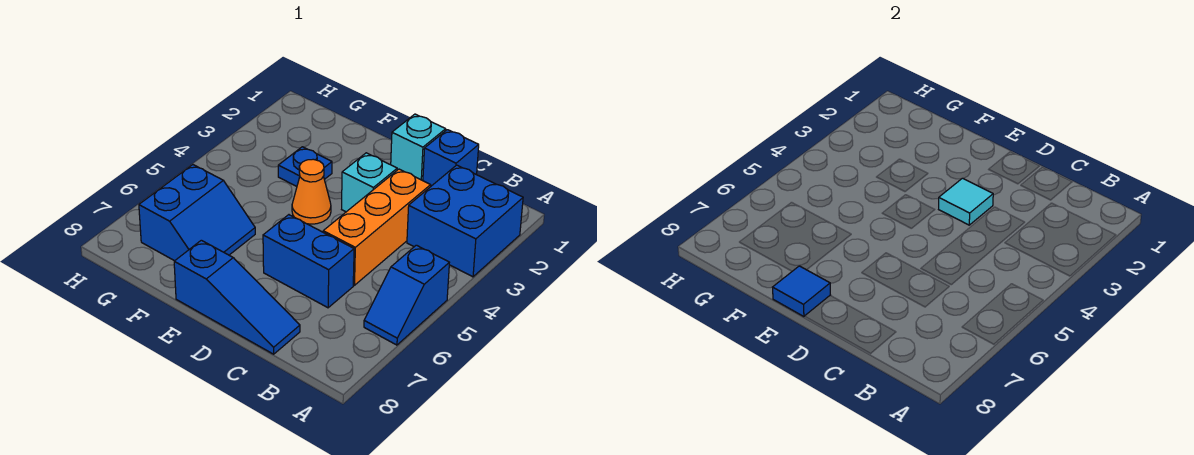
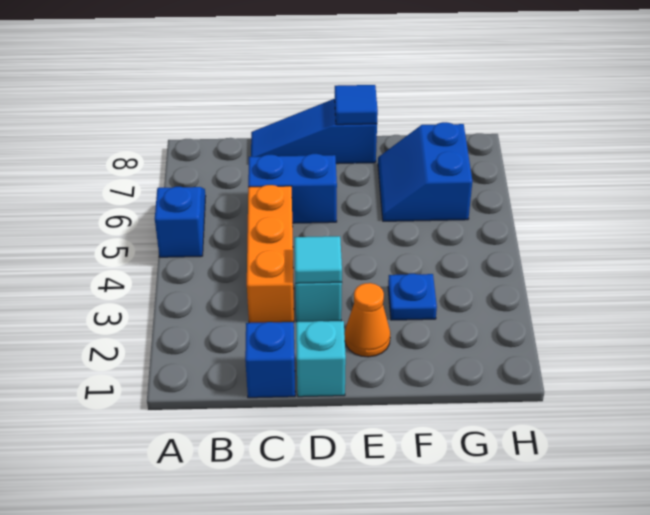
blue 2x2 brick [407,165,523,277] -> none
orange 1x1 cone [292,159,331,224] -> orange 1x1 cone moved to [345,283,390,357]

